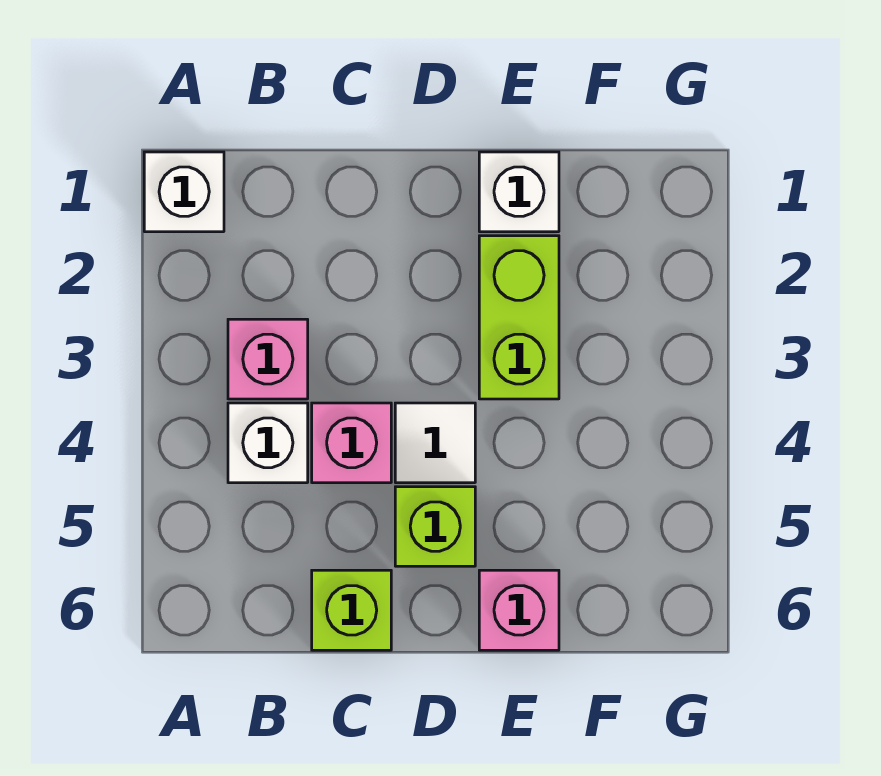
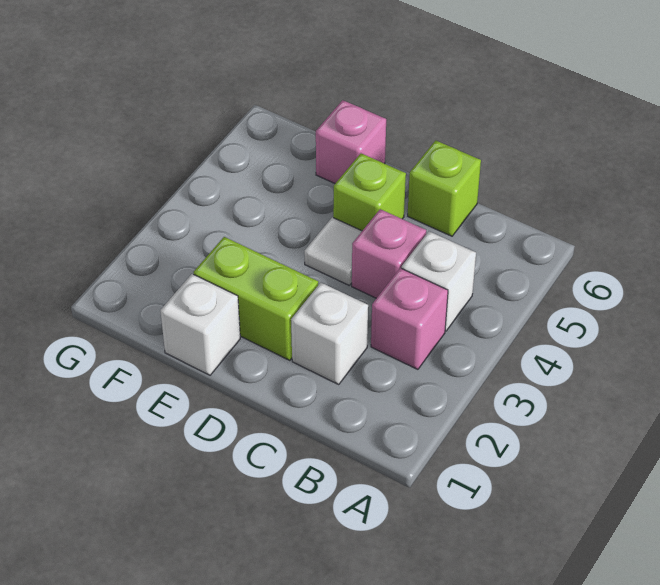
white 1x1 brick [144,152,224,232] -> white 1x1 brick moved to [291,283,368,384]
lime 1x2 brick [479,236,559,399] -> lime 1x2 brick turned to [194,237,318,360]

